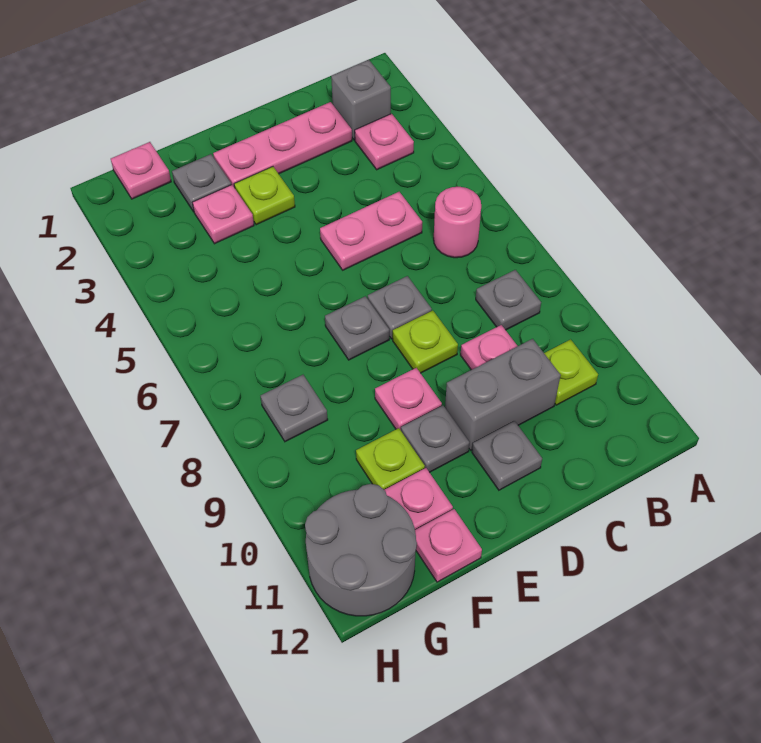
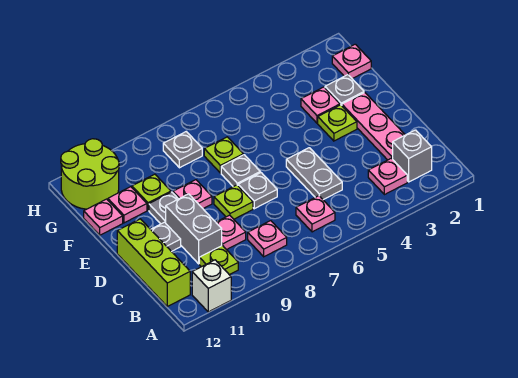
none -> white 1x1 brick [192,260,231,312]
pink 1x1 round brick [434,187,481,258] -> pink 1x1 plate [296,196,335,232]
grey 1x1 plate [476,270,541,330] -> pink 1x1 plate [248,221,287,257]
none -> lime 1x3 brick [117,219,190,306]
pink 1x2 plate [320,192,422,270] -> grey 1x2 plate [286,148,342,200]
none -> lime 1x1 plate [204,137,243,173]
grey 2x2 round brick [305,484,417,616] -> lime 2x2 round brick [61,139,119,209]

